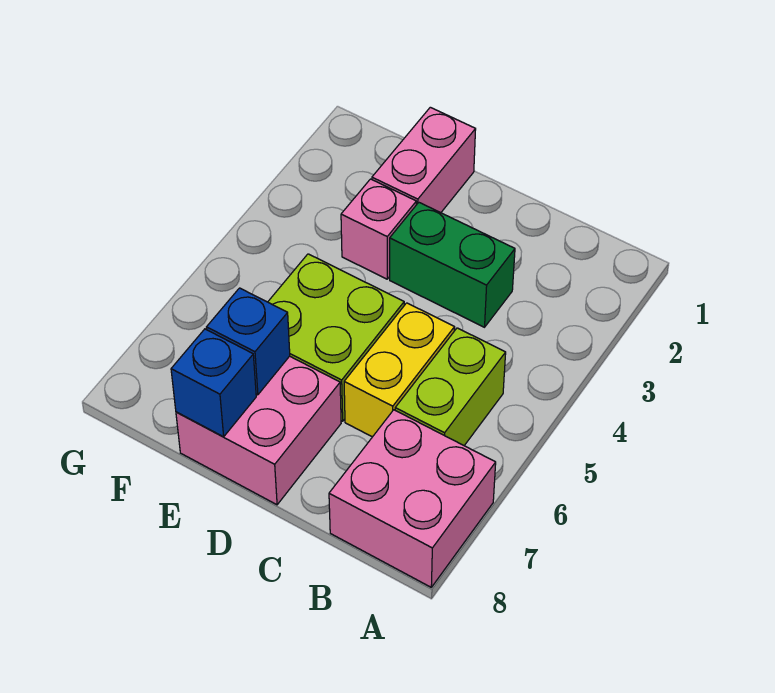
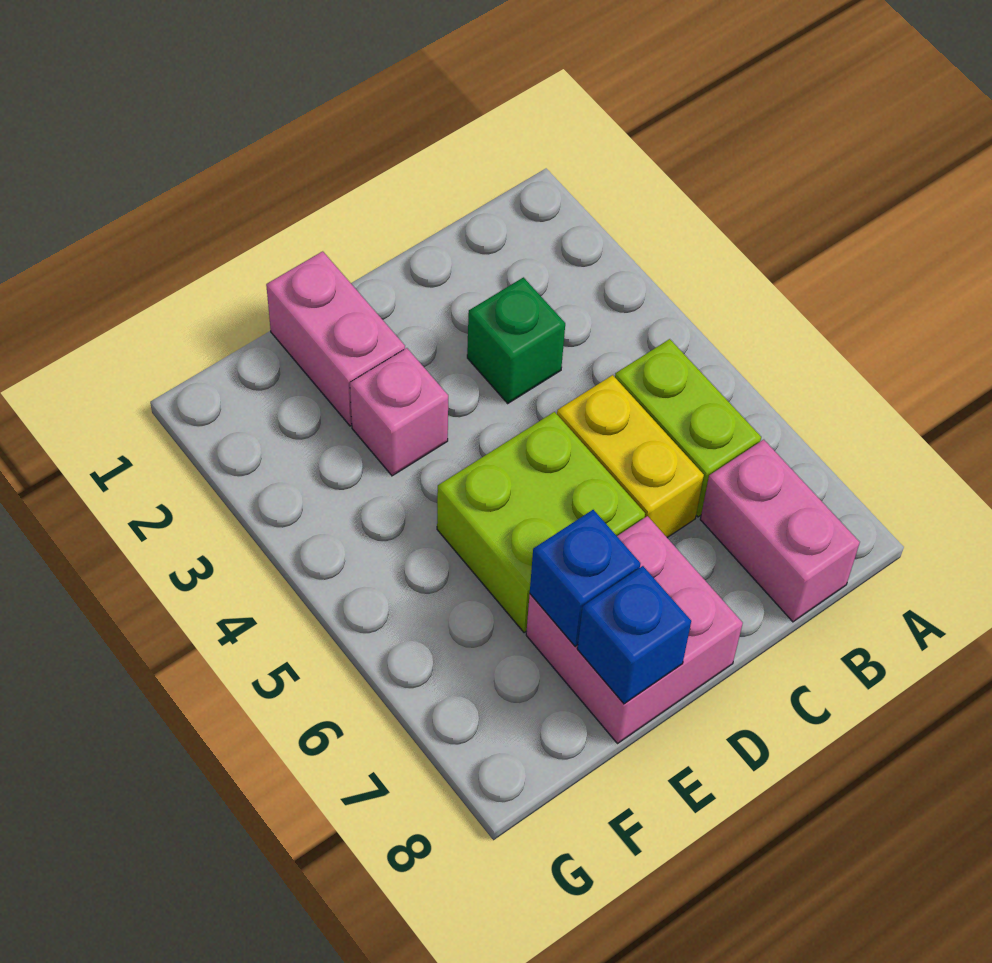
pink 2x2 brick [329,410,496,587] -> pink 1x2 brick [700,440,860,622]
green 1x2 brick [390,203,515,327] -> green 1x1 brick [467,277,565,403]

